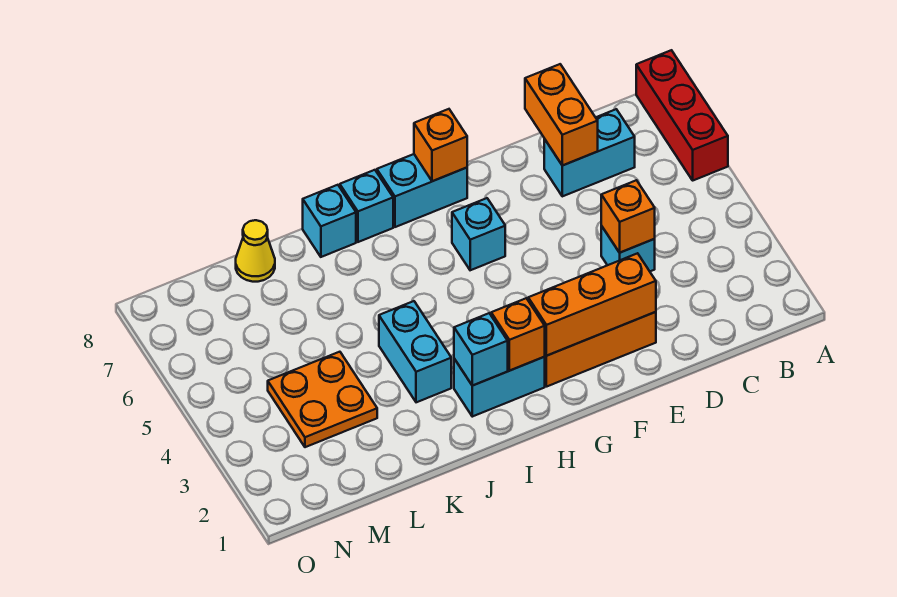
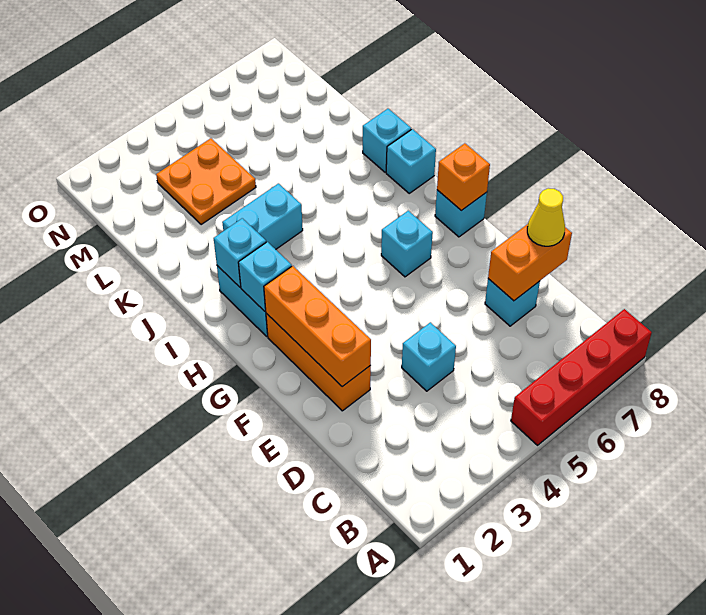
red 1x3 brick [636,50,728,180] -> red 1x4 brick [511,309,652,445]
cyan 1x2 brick [544,109,635,196] -> cyan 1x1 brick [485,279,540,326]
orange 1x1 brick [601,180,655,253] -> none
cyan 1x2 brick [377,154,467,227] -> cyan 1x1 brick [435,190,487,237]
orange 1x1 brick [491,298,545,371] -> cyan 1x1 brick [238,242,292,311]
yellow 1x1 cone [236,220,275,282] -> yellow 1x1 cone moved to [527,188,565,246]

